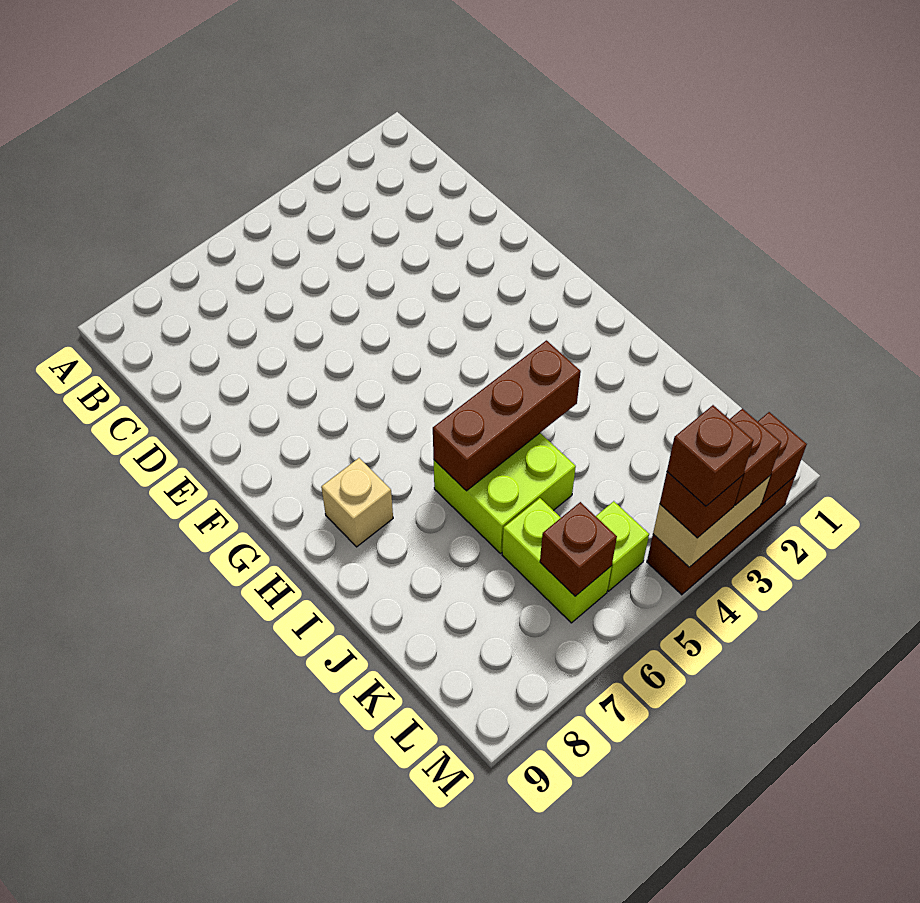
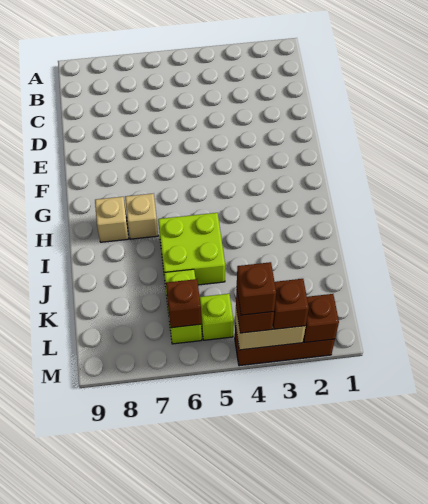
none -> tan 1x1 brick [125,193,158,239]
brown 1x3 brick [433,340,581,491] -> none

